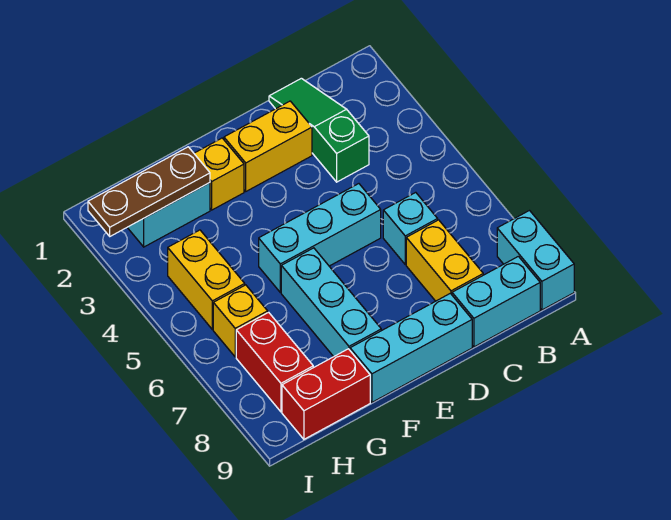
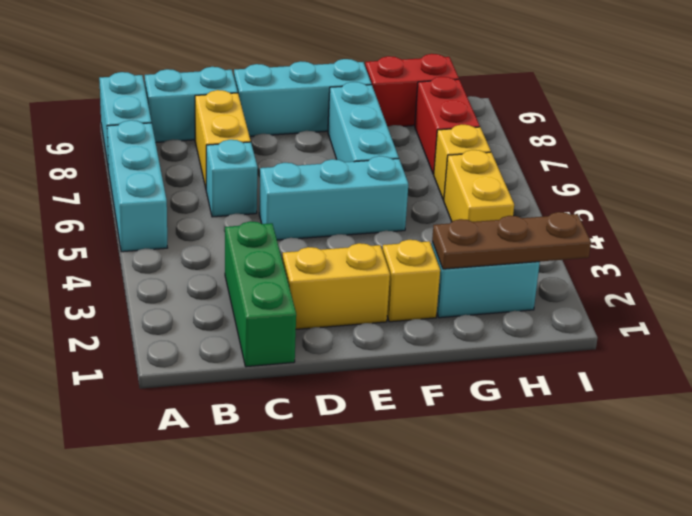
none -> cyan 1x3 brick [107,120,167,252]
green 1x3 slope [269,78,369,182] -> green 1x3 brick [225,221,296,367]

